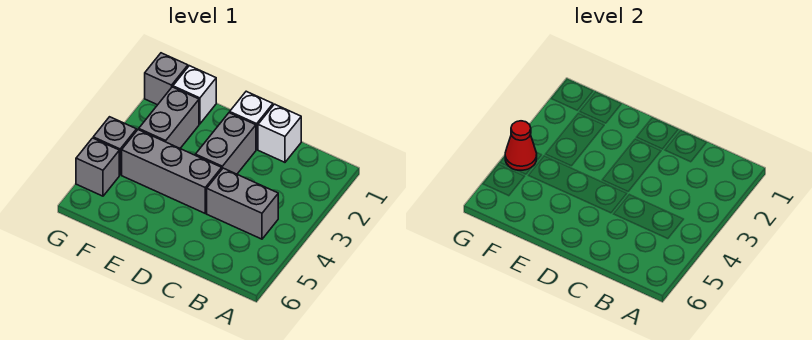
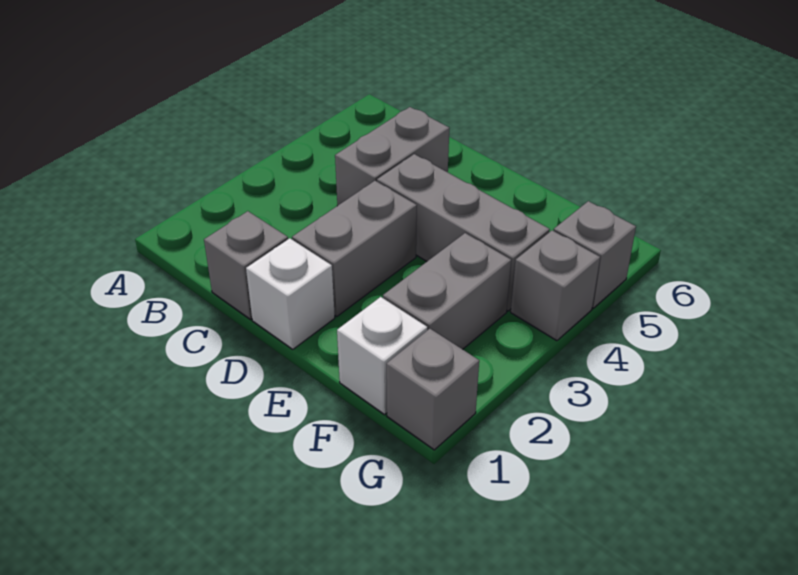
grey 1x2 brick [207,168,278,239] -> grey 1x2 brick turned to [335,107,449,206]
white 1x1 brick [258,104,301,162] -> grey 1x1 brick [204,211,288,319]
red 1x1 cone [505,121,537,170] -> none

